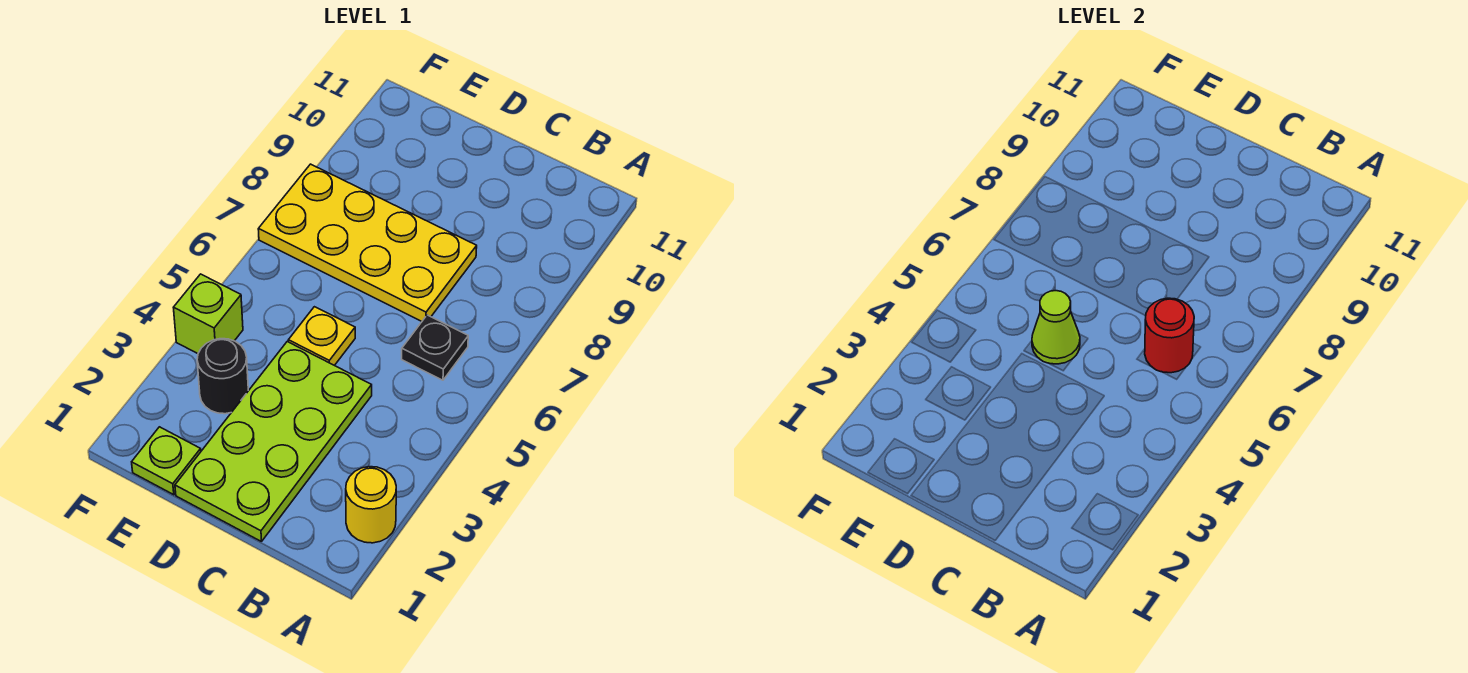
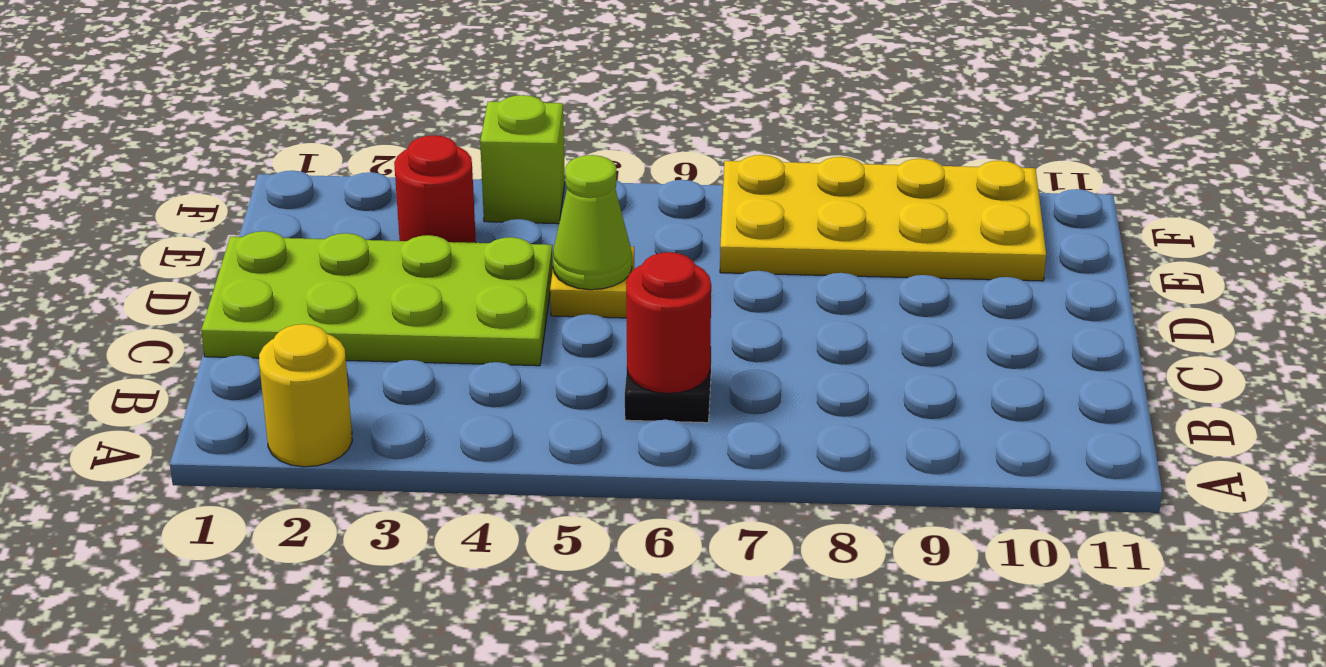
yellow 2x4 plate [258,164,477,321] -> yellow 2x4 plate turned to [720,155,1046,281]
lime 1x1 plate [132,427,201,495] -> none
black 1x1 round brick [197,339,248,414] -> red 1x1 round brick [394,135,476,243]

